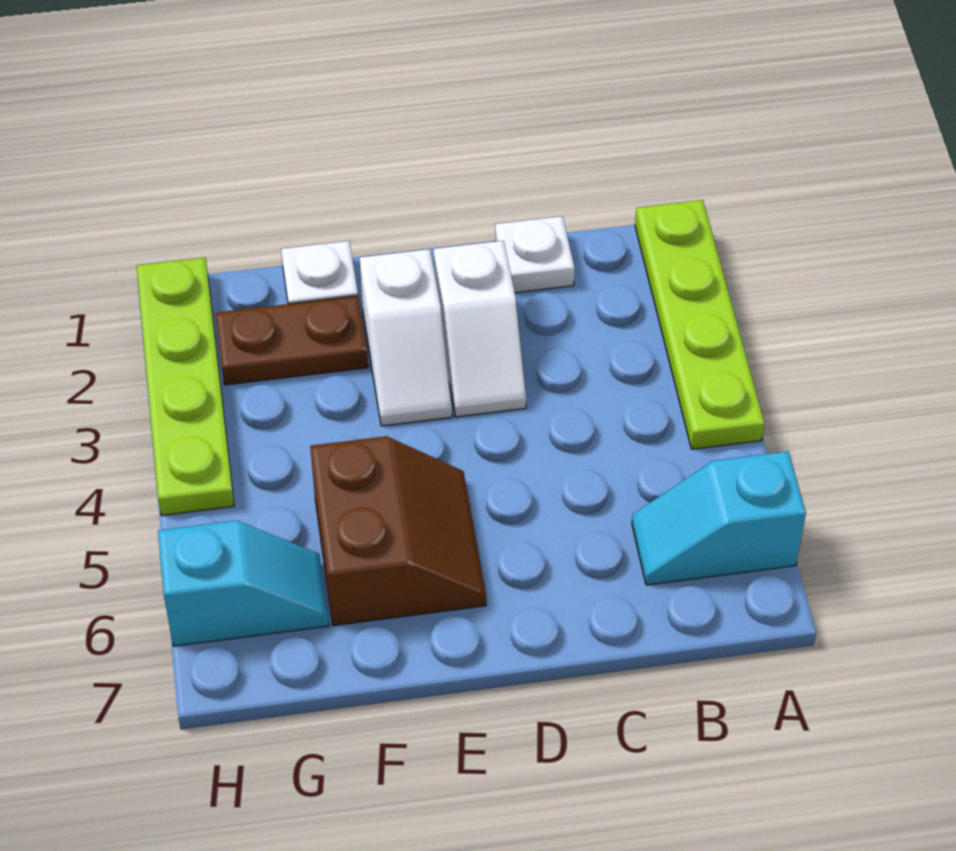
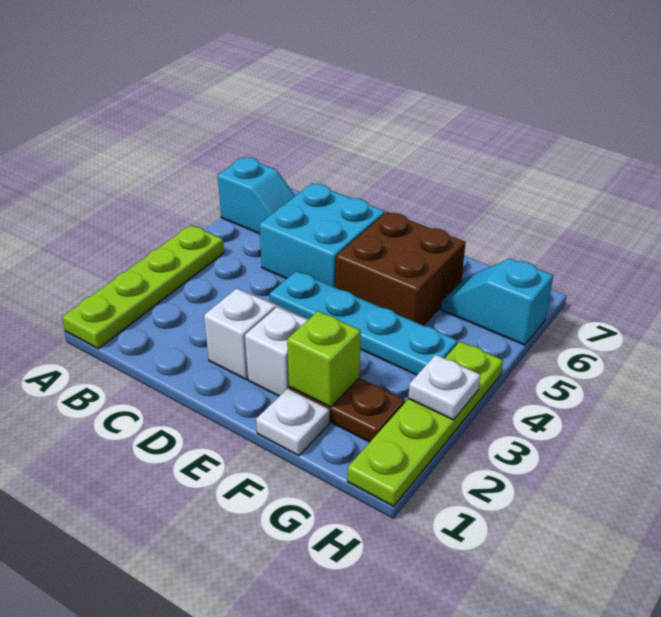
white 1x1 plate [495,216,575,293] -> white 1x1 plate moved to [408,355,481,420]
none -> cyan 2x2 brick [259,184,385,288]
none -> cyan 1x4 plate [269,271,458,375]
brown 2x2 slope [310,436,486,626] -> brown 2x2 brick [336,212,466,325]
none -> lime 1x1 brick [287,311,361,407]

